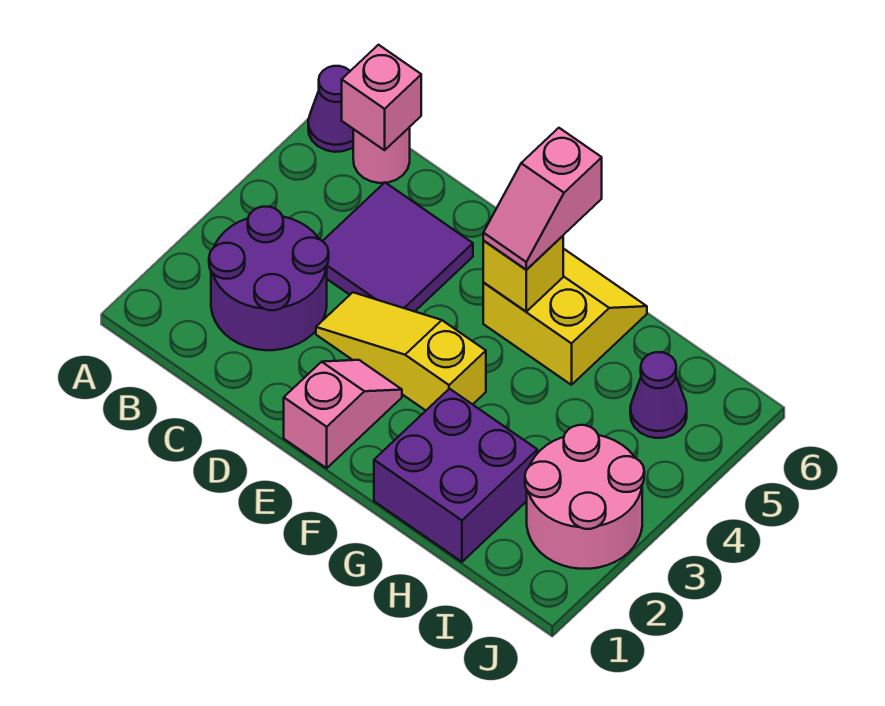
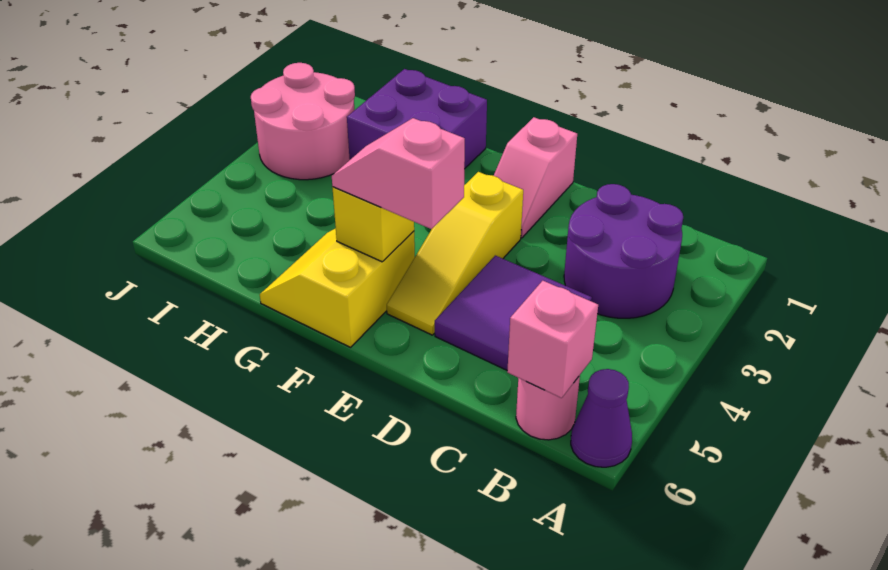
yellow 1x3 slope [316,292,486,410] -> yellow 1x3 slope turned to [387,172,523,335]
yellow 2x2 slope [483,249,647,385] -> yellow 2x2 slope turned to [260,228,415,347]
pink 1x2 slope [483,128,602,270] -> pink 1x2 slope turned to [332,118,465,229]
purple 1x1 cone [630,352,687,438] -> none

